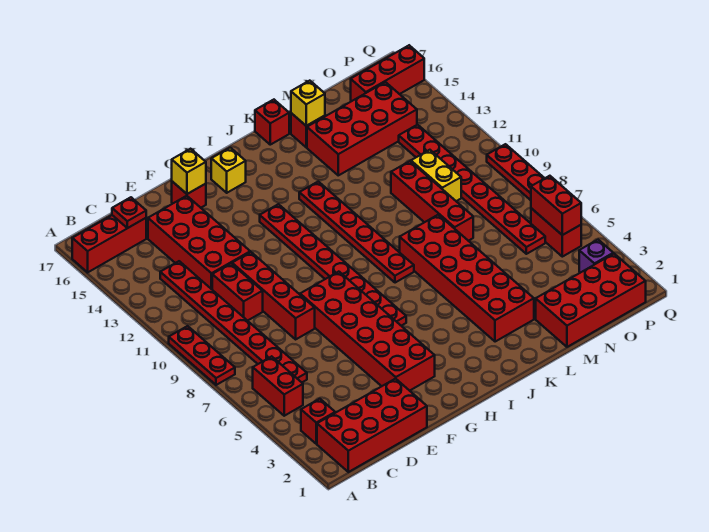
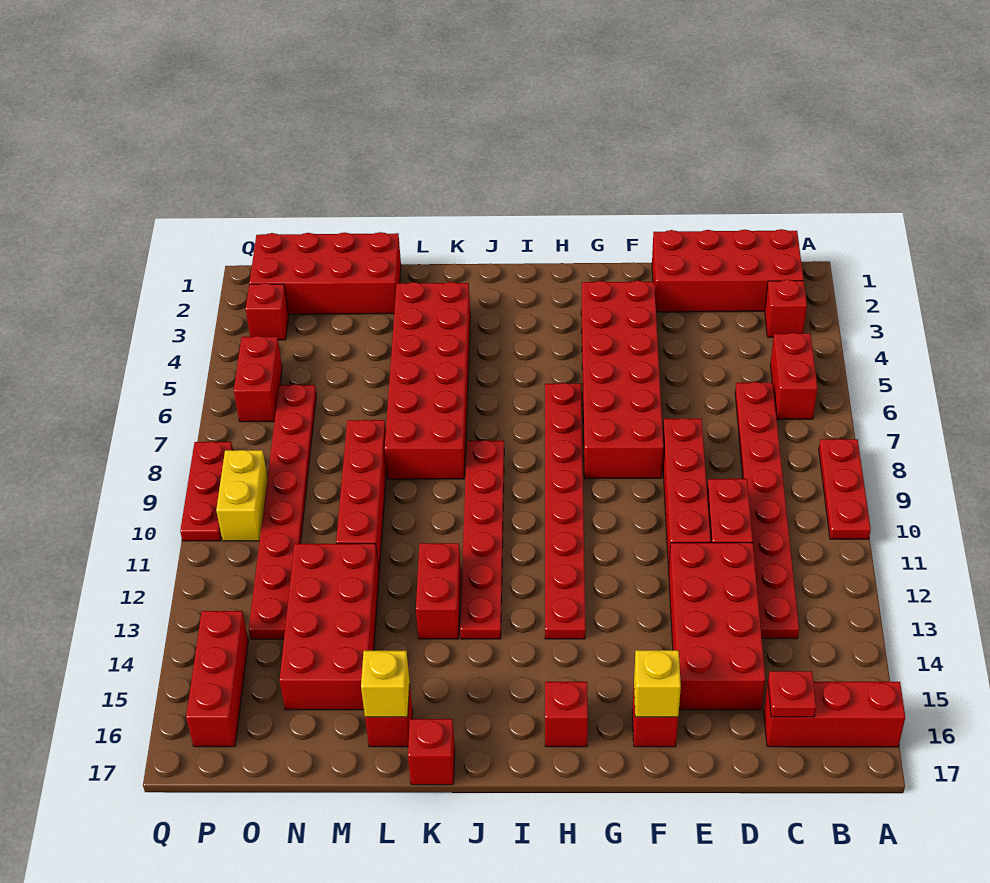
yellow 1x1 brick [211,148,246,193] -> red 1x1 brick [545,682,588,747]
red 2x4 brick [307,82,417,175] -> red 2x4 brick turned to [280,544,379,710]
yellow 1x2 brick [411,150,461,201] -> yellow 1x2 brick moved to [216,450,268,541]
red 1x3 brick [351,45,424,101] -> red 1x3 brick turned to [186,611,248,747]
purple 1x1 brick [579,240,613,273] -> red 1x1 brick [246,283,289,340]
red 1x2 brick [531,176,581,235] -> red 1x2 brick moved to [416,543,461,639]

